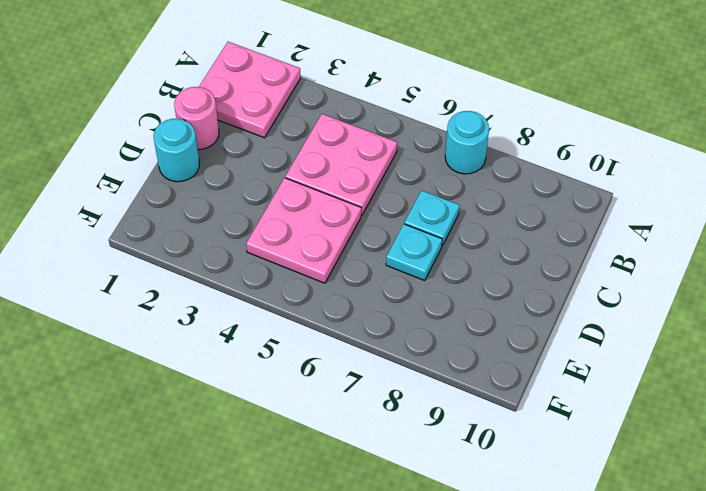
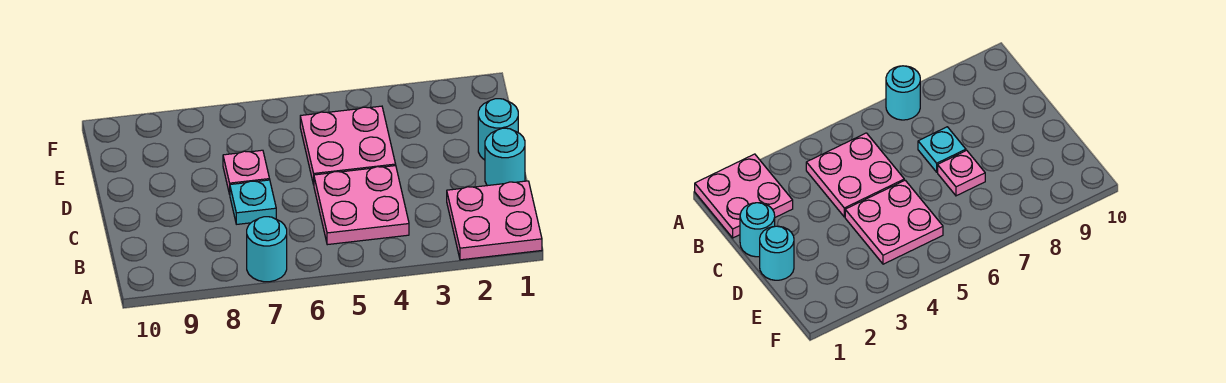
pink 1x1 round brick [174,87,219,149] -> cyan 1x1 round brick [485,128,525,186]
cyan 1x1 plate [386,224,442,281] -> pink 1x1 plate [223,150,270,194]

